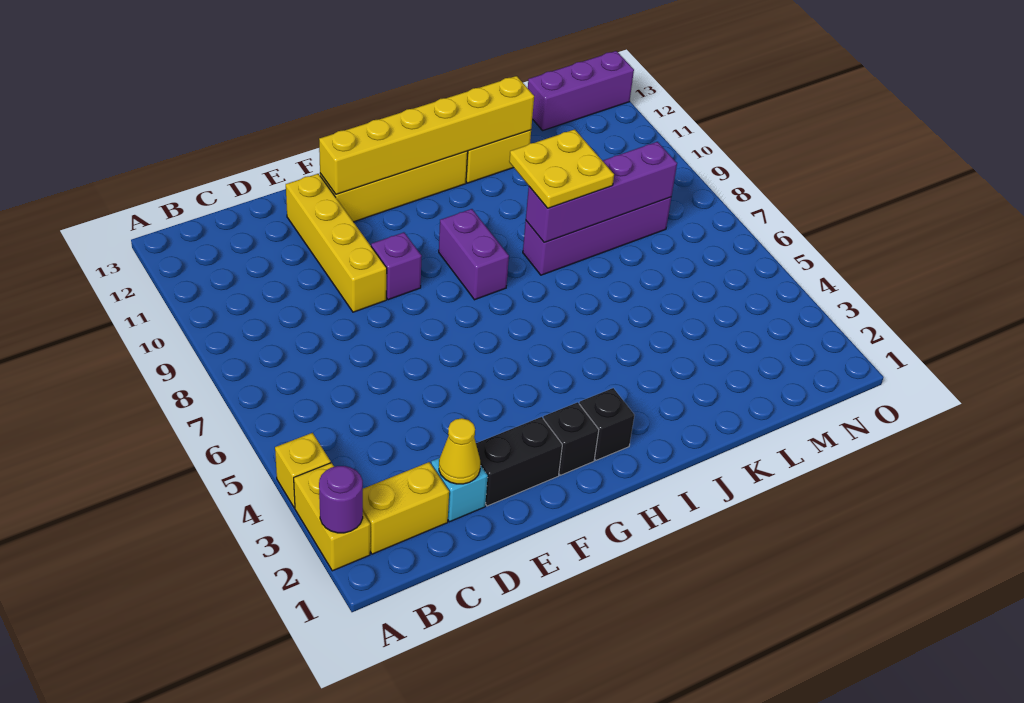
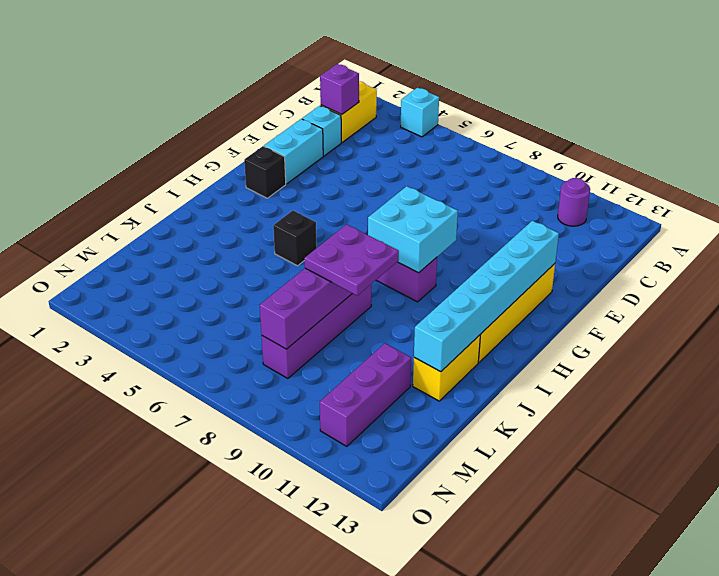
yellow 1x2 brick [294,463,370,571] -> none
purple 1x1 round brick [319,466,363,533] -> purple 1x1 round brick moved to [558,178,590,226]
yellow 1x1 brick [275,433,331,508] -> cyan 1x1 brick [401,88,439,137]
yellow 1x1 cone [439,418,480,484] -> none
black 1x2 brick [476,417,562,506] -> cyan 1x2 brick [264,119,323,184]
yellow 1x4 brick [286,174,387,312] -> none
purple 1x1 brick [371,232,422,300] -> purple 1x1 brick moved to [320,64,359,114]
yellow 1x6 brick [319,76,534,194] -> cyan 1x6 brick [414,221,559,372]
none -> cyan 2x2 brick [368,186,458,273]
black 1x1 brick [579,388,634,460] -> black 1x1 brick moved to [273,210,317,266]
yellow 2x2 plate [509,129,614,208] -> purple 2x2 plate [304,224,399,296]
purple 1x3 brick [528,51,634,130] -> purple 1x3 brick moved to [320,343,411,446]

